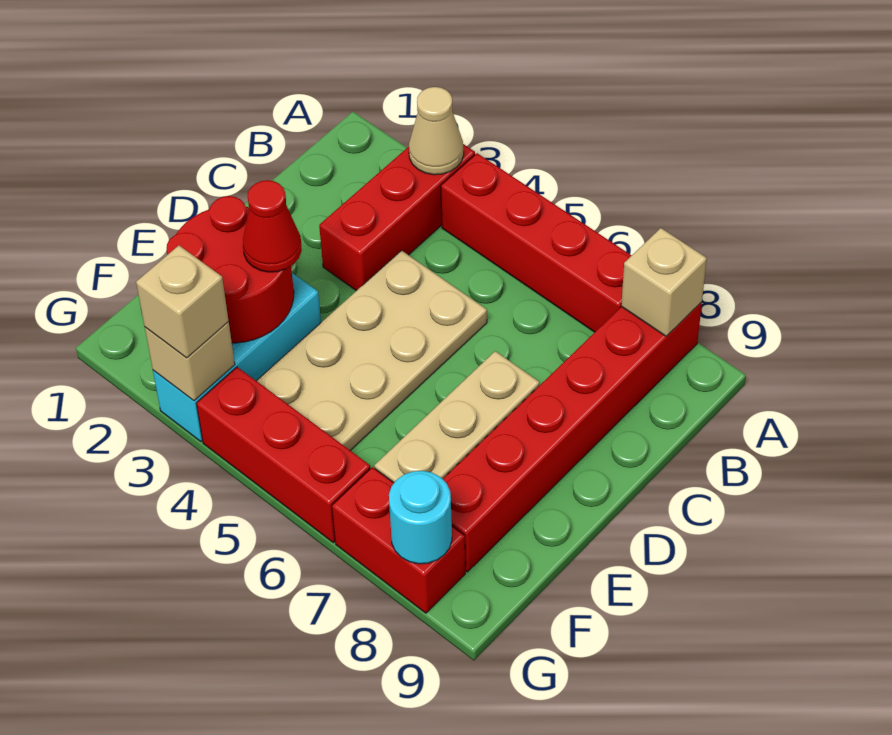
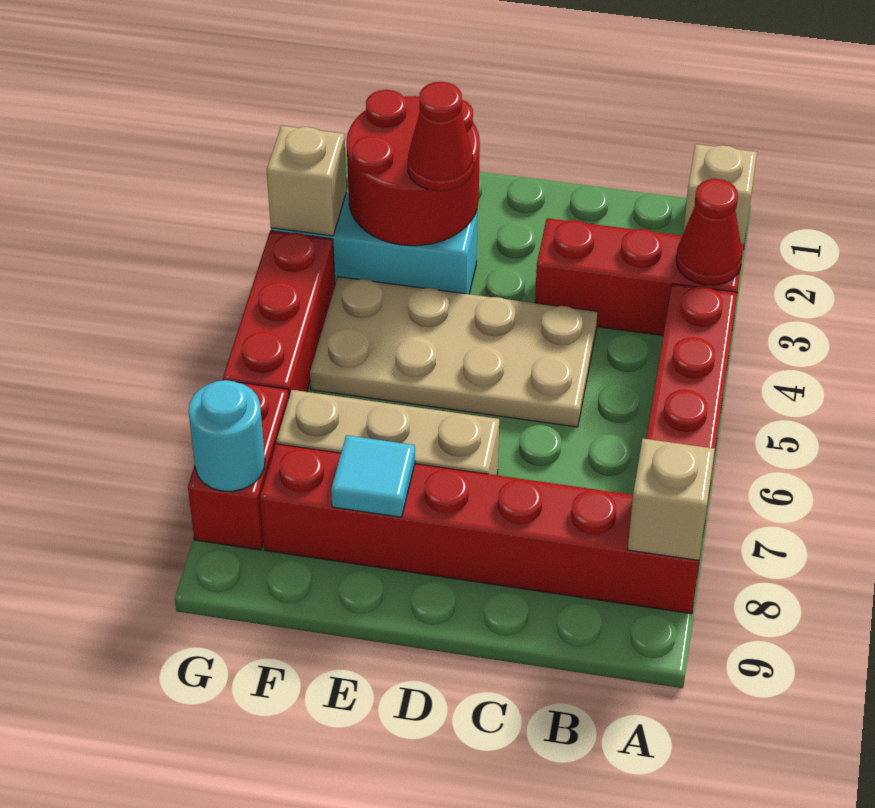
tan 1x1 cone [409,87,464,175] -> red 1x1 cone [676,179,742,285]
none -> cyan 1x1 tile [331,435,415,517]
tan 1x1 brick [136,246,229,358] -> tan 1x1 brick moved to [683,144,757,250]

